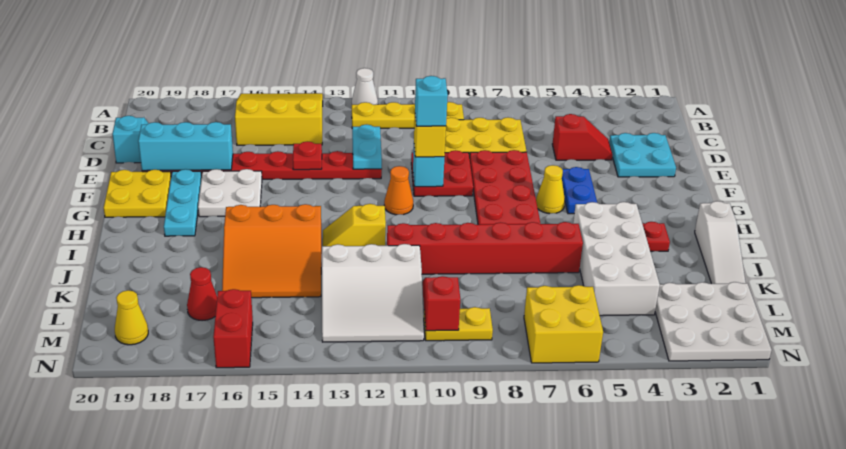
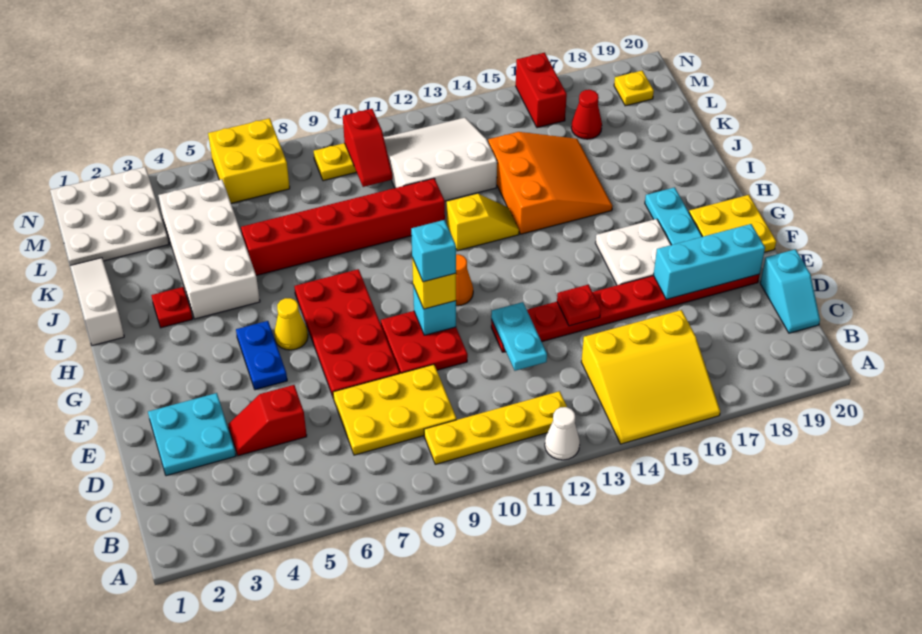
orange 3x3 slope [222,204,321,298] -> orange 3x3 slope turned to [488,132,612,234]
yellow 1x1 cone [115,290,148,345] -> yellow 1x1 plate [614,71,654,106]

